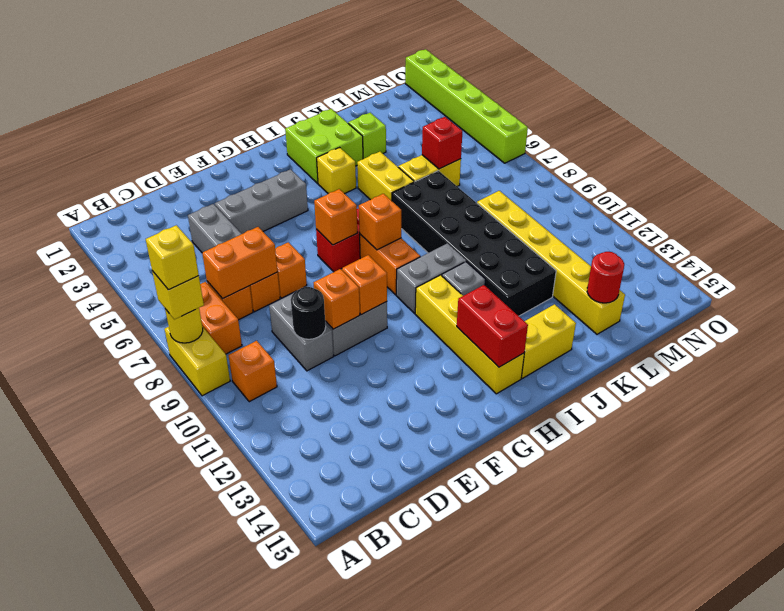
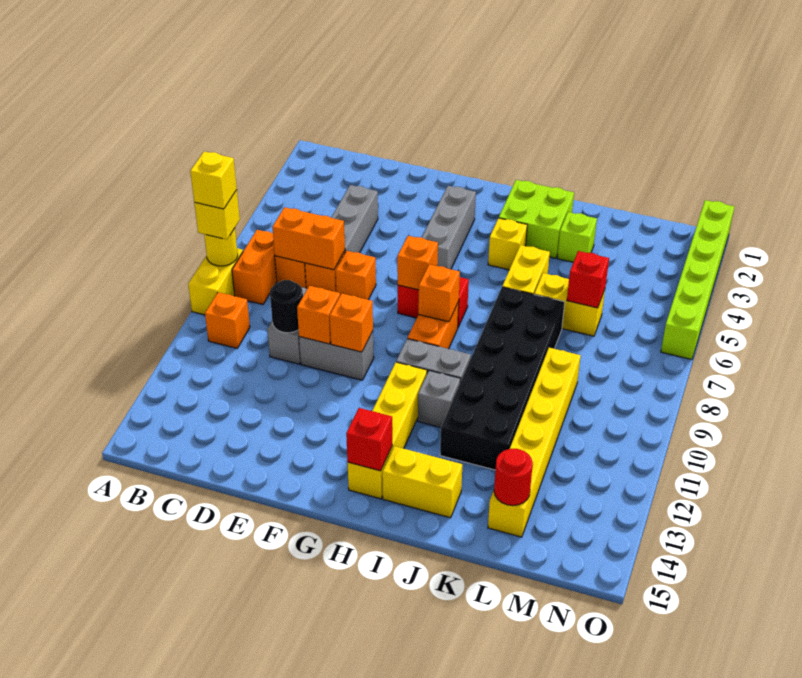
grey 1x3 brick [215,169,308,234] -> grey 1x3 brick turned to [422,186,476,269]
red 1x2 brick [457,285,528,367] -> red 1x1 brick [346,408,392,471]

